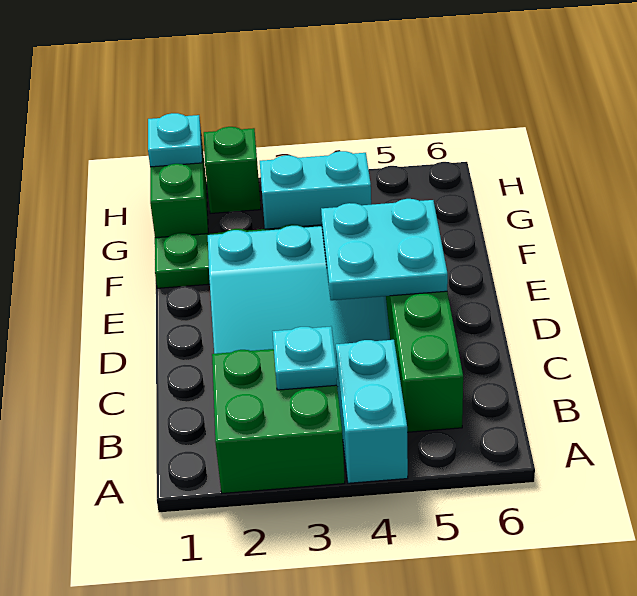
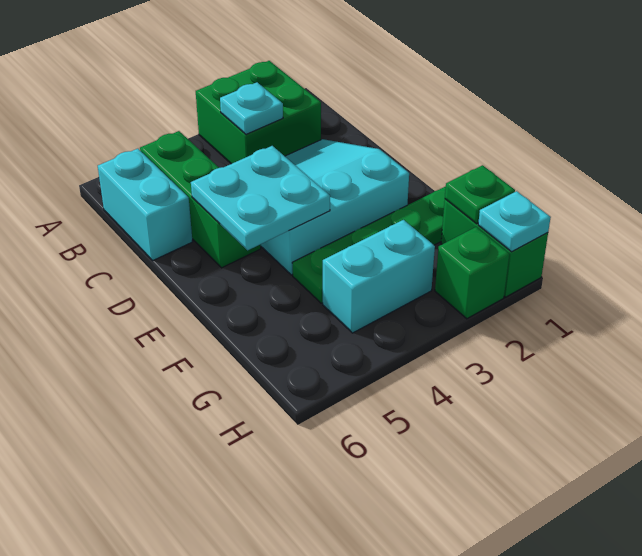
cyan 1x2 brick [336,340,408,483] -> cyan 1x2 brick moved to [98,149,193,260]
none -> green 1x1 plate [445,165,515,224]

